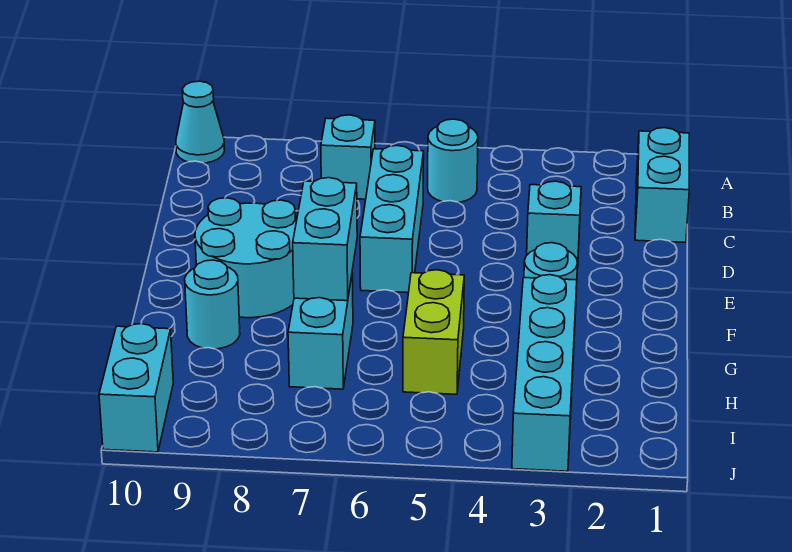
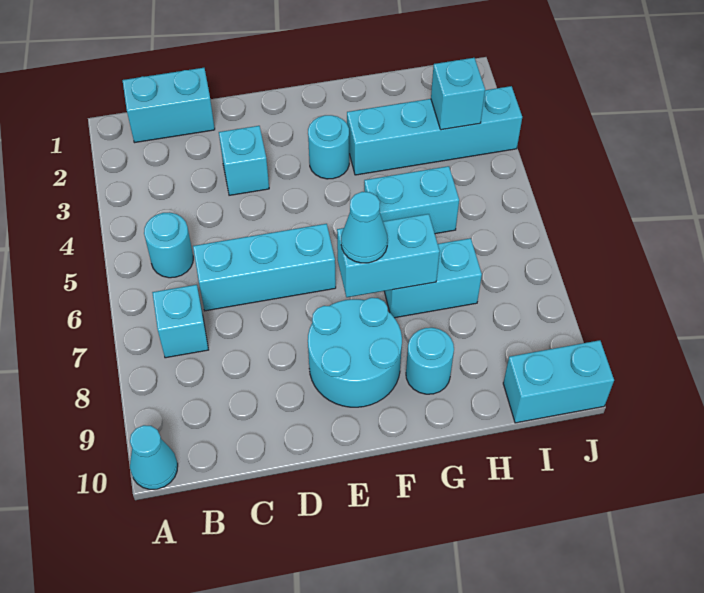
none -> cyan 1x1 cone [341,192,388,263]
lime 1x2 brick [403,270,464,394] -> cyan 1x2 brick [364,166,459,234]
none -> cyan 1x1 brick [431,58,485,130]

